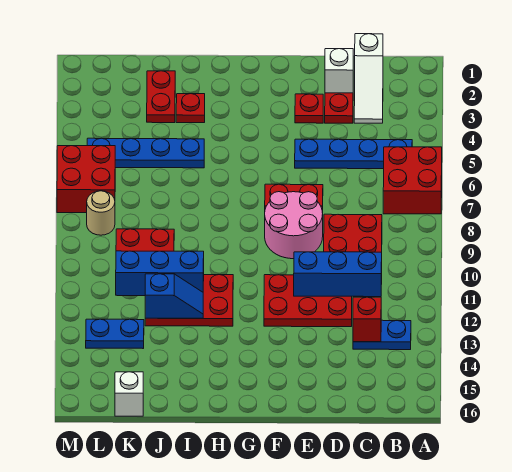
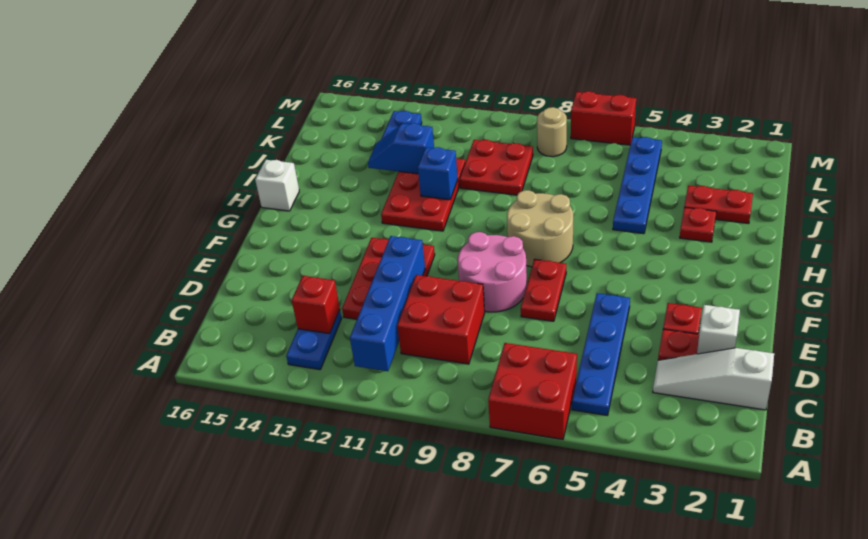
blue 1x3 brick [294,252,382,297] -> blue 1x4 brick [350,236,425,371]
none -> tan 2x2 round brick [507,190,573,267]
blue 1x3 brick [116,251,204,296] -> blue 1x1 brick [418,147,458,200]
blue 1x2 slope [145,274,203,318] -> blue 1x2 slope turned to [368,123,434,174]
white 1x1 brick [115,372,143,416] -> white 1x1 brick moved to [255,160,299,211]
red 2x2 brick [57,146,115,213] -> red 1x2 brick [571,92,636,145]

